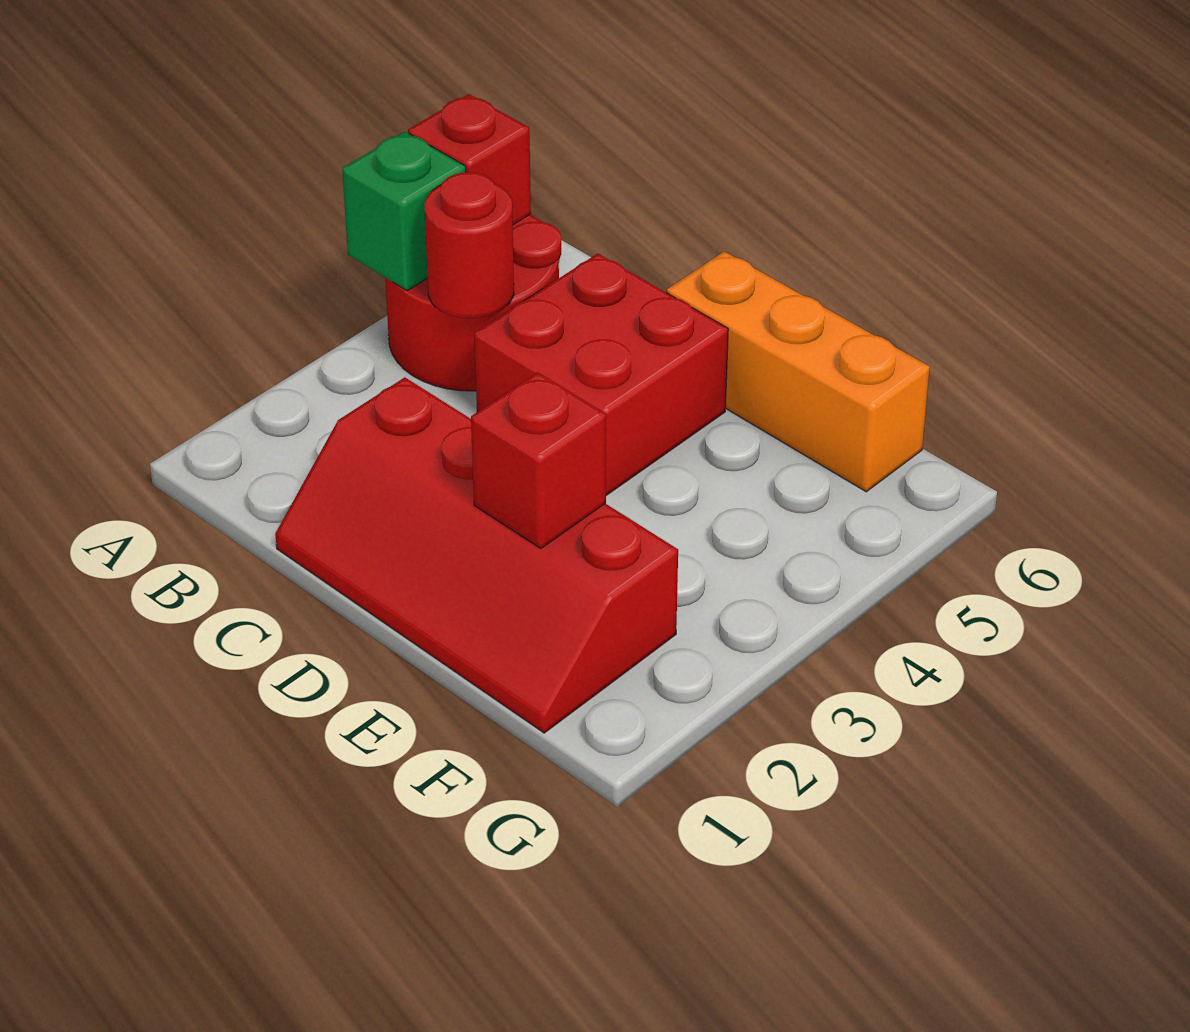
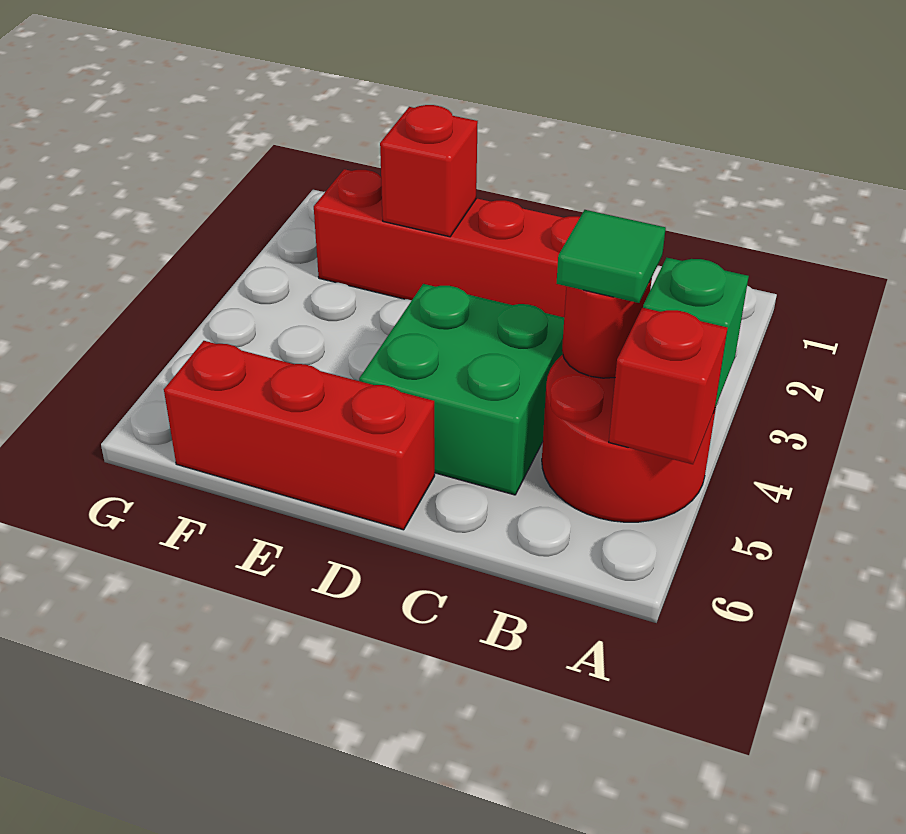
none -> green 1x1 tile [557,210,666,303]
red 2x2 brick [474,254,728,495] -> green 2x2 brick [359,284,564,495]
orange 1x3 brick [667,251,930,492] -> red 1x3 brick [164,341,435,530]

